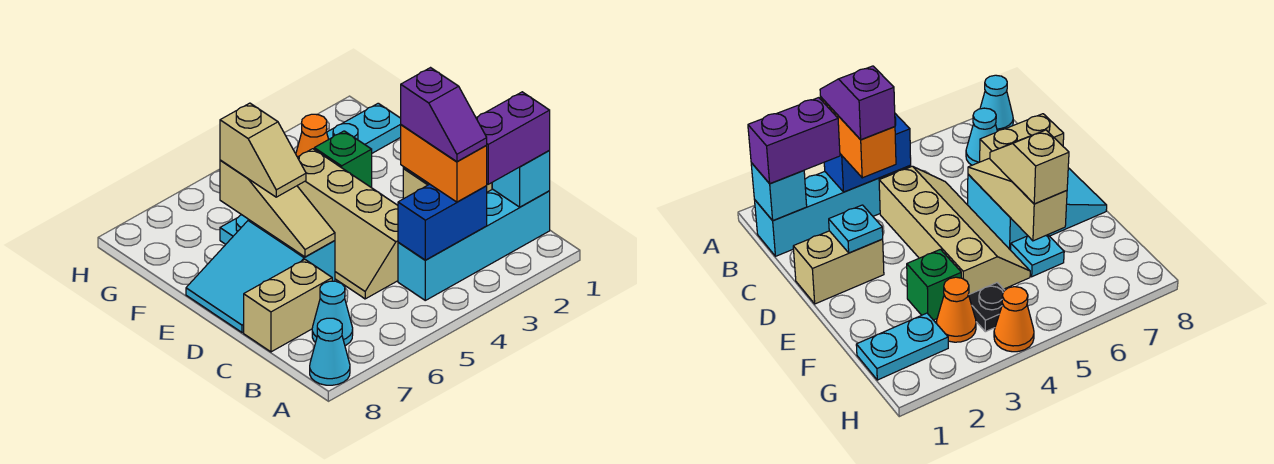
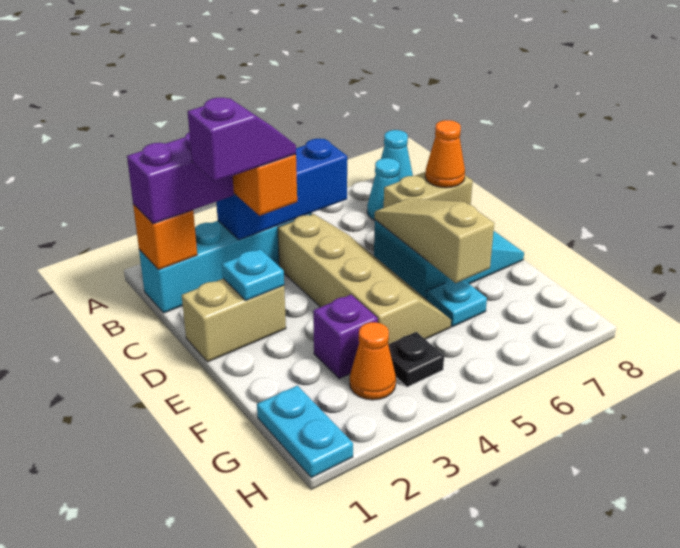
cyan 1x1 brick [492,151,550,207] -> orange 1x1 brick [133,204,197,270]
blue 1x2 brick [398,184,487,260] -> blue 1x3 brick [216,139,347,240]
purple 1x2 slope [401,68,487,162] -> purple 1x2 slope turned to [187,98,296,182]
tan 1x2 slope [220,103,306,197] -> none
green 1x1 brick [314,131,372,188] -> purple 1x1 brick [313,295,378,379]
cyan 1x2 plate [327,103,401,153] -> cyan 1x2 plate turned to [257,386,353,478]
orange 1x1 cone [994,287,1034,352] -> orange 1x1 cone moved to [425,120,465,188]

